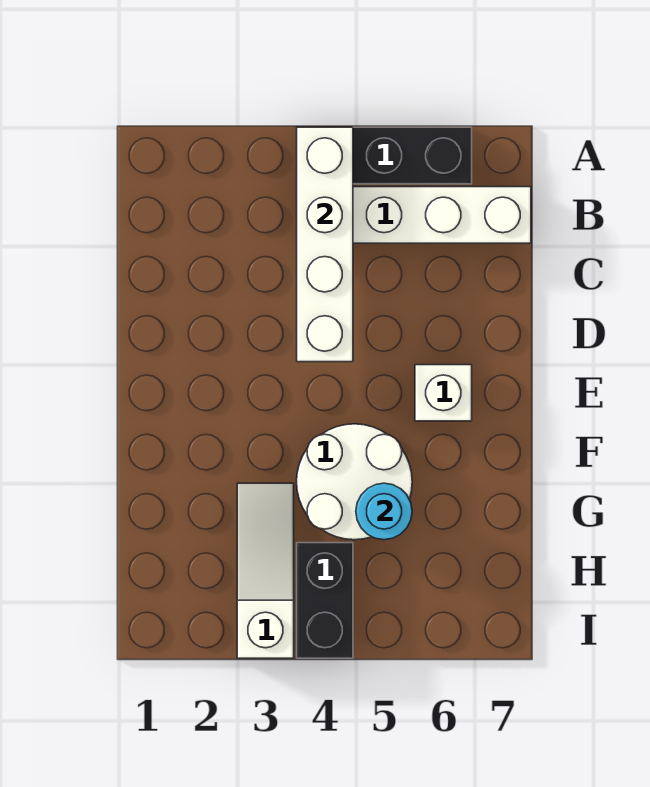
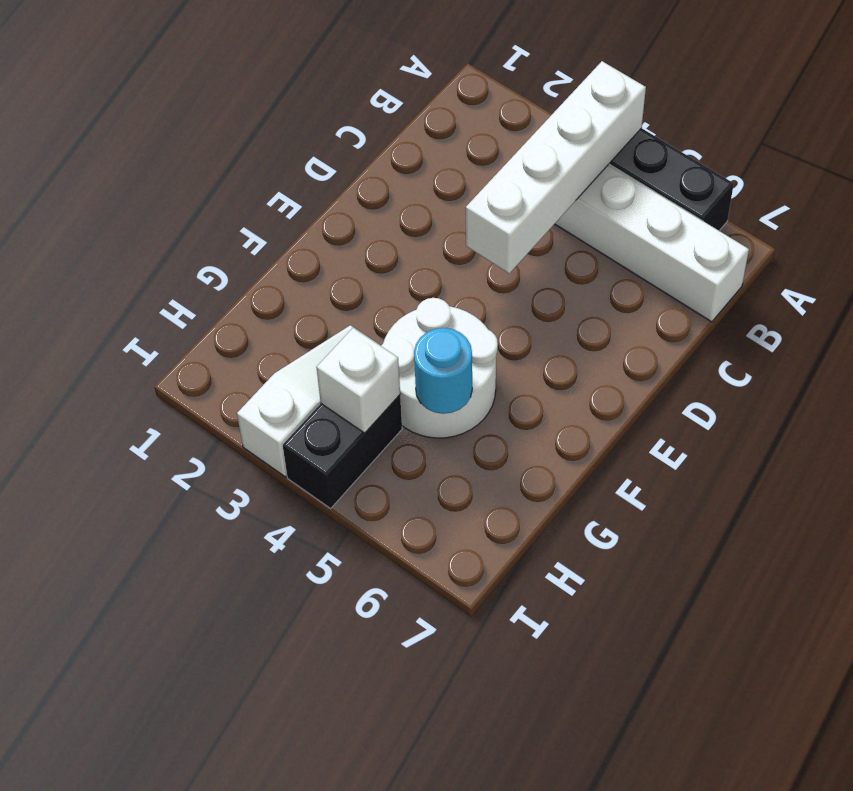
white 1x1 brick [415,365,472,421] -> white 1x1 brick moved to [316,328,400,433]

